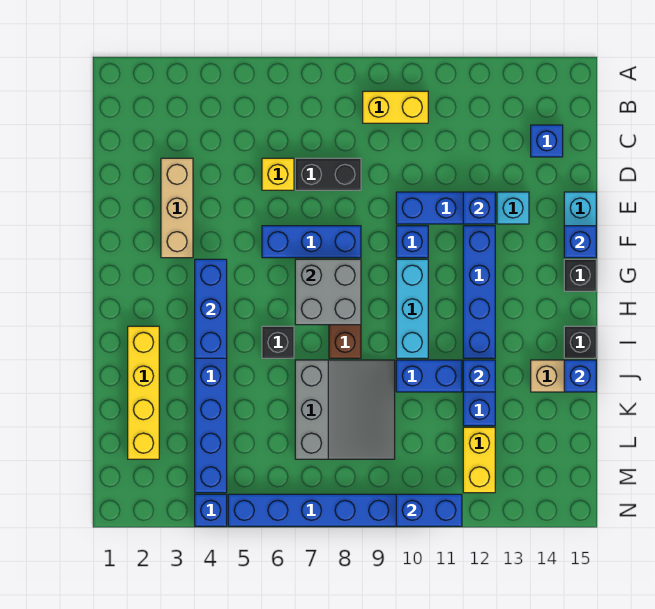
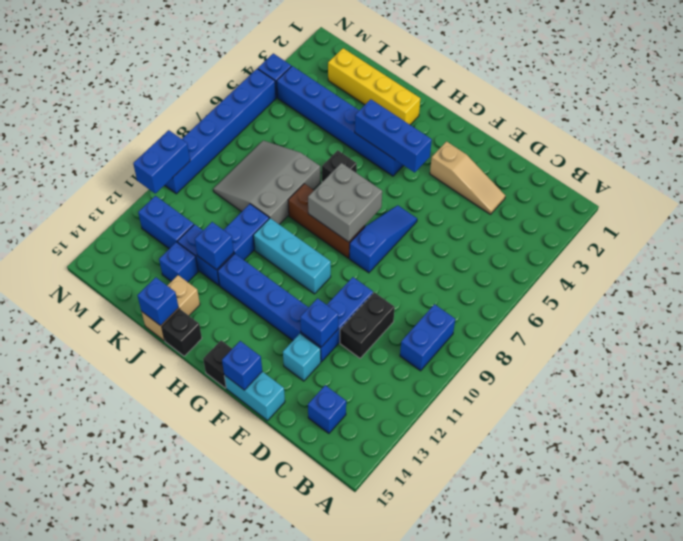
yellow 1x2 brick [363,91,428,123] -> blue 1x2 brick [400,304,455,371]
tan 1x3 brick [161,158,193,258] -> tan 1x3 slope [430,141,506,214]
yellow 1x1 brick [262,158,294,190] -> none
black 1x2 brick [295,158,361,190] -> black 1x2 brick moved to [340,292,395,358]
blue 1x3 brick [262,226,361,258] -> blue 1x3 slope [349,205,417,273]
blue 1x1 brick [396,226,428,258] -> blue 1x1 brick moved to [159,242,198,282]
grey 3x3 slope [295,360,395,459] -> grey 3x3 slope turned to [213,140,320,224]
yellow 1x2 brick [463,427,495,493] -> blue 1x2 brick [138,196,194,249]

